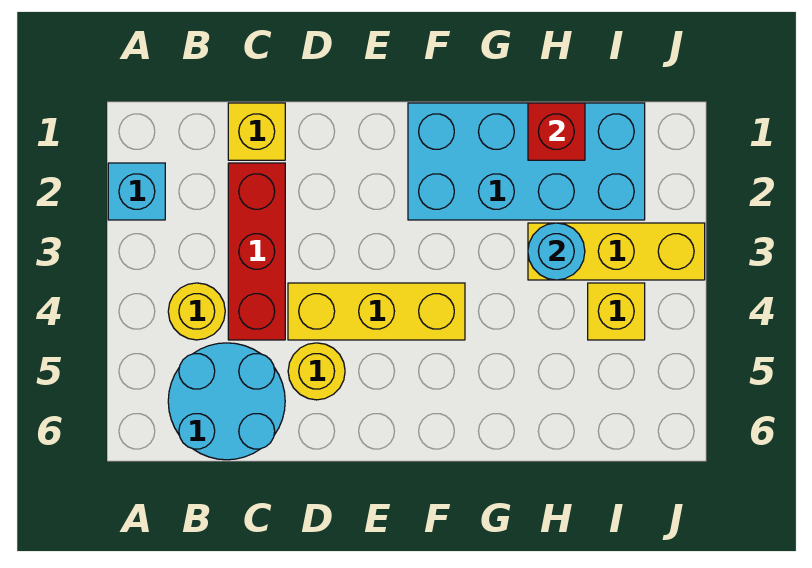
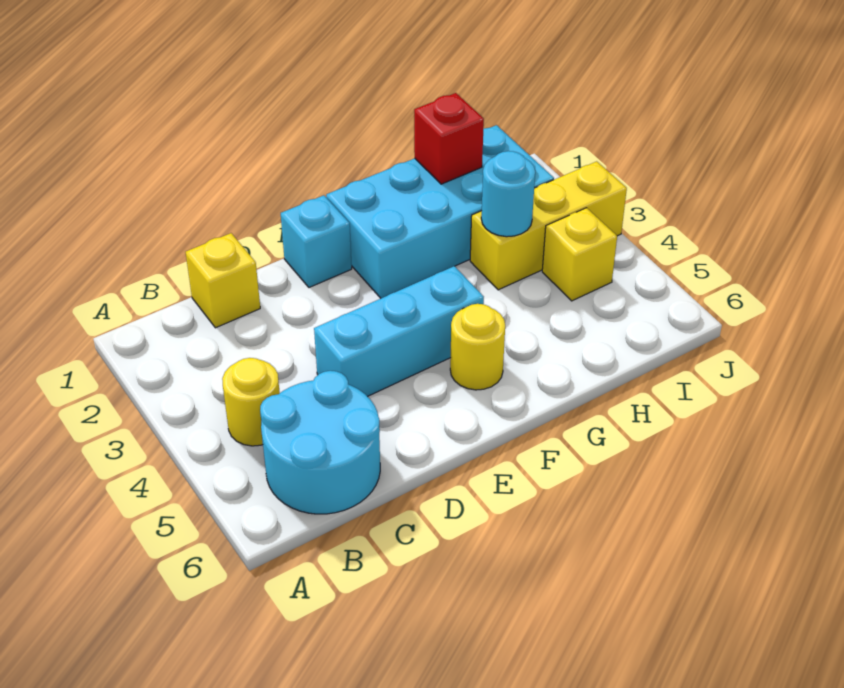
cyan 1x1 brick [108,163,165,220] -> cyan 1x1 brick moved to [281,195,352,287]
red 1x3 brick [228,163,285,340] -> none
yellow 1x3 brick [288,283,465,340] -> cyan 1x3 brick [314,266,484,397]
yellow 1x1 round brick [288,343,345,400] -> yellow 1x1 round brick moved to [450,304,505,390]

